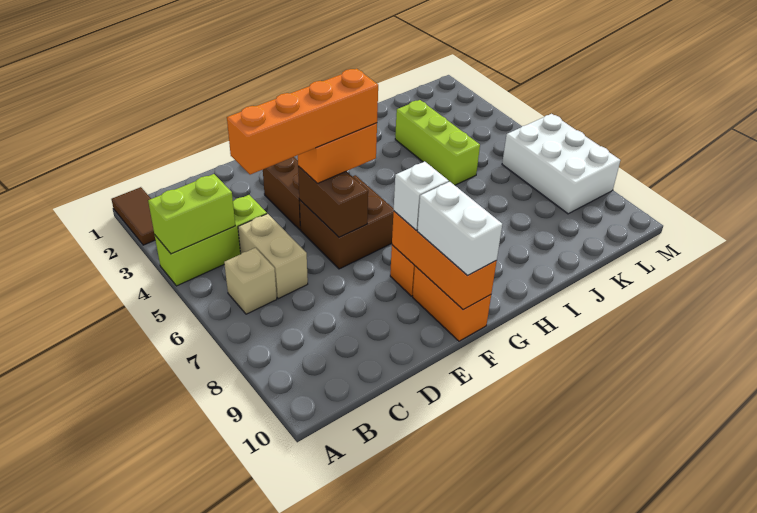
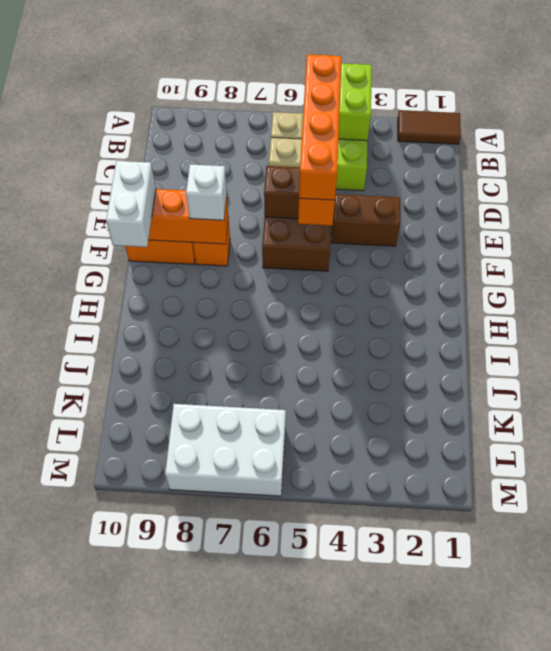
white 1x2 brick [417,182,502,276] -> white 1x2 brick turned to [106,161,156,247]
lime 1x3 brick [395,100,480,185] -> none

